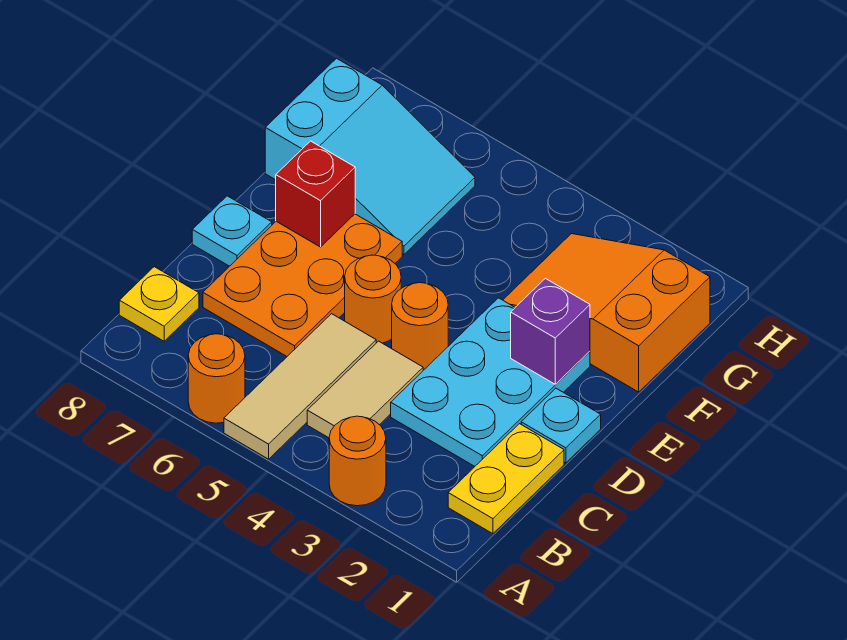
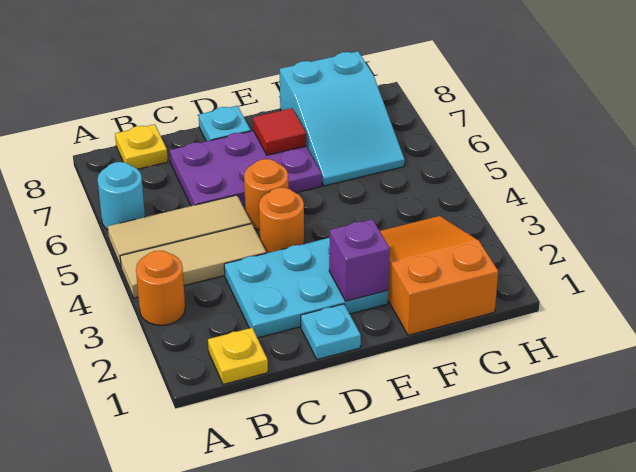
orange 1x1 round brick [188,334,245,423] -> cyan 1x1 round brick [98,162,145,230]
yellow 1x2 plate [448,424,564,534] -> yellow 1x1 plate [208,328,268,384]
tan 1x2 tile [307,341,423,438] -> tan 1x3 tile [120,224,266,298]
orange 2x3 plate [203,214,402,356] -> purple 2x3 plate [170,131,322,206]
red 1x1 brick [276,141,355,247] -> red 1x1 tile [253,108,306,155]

